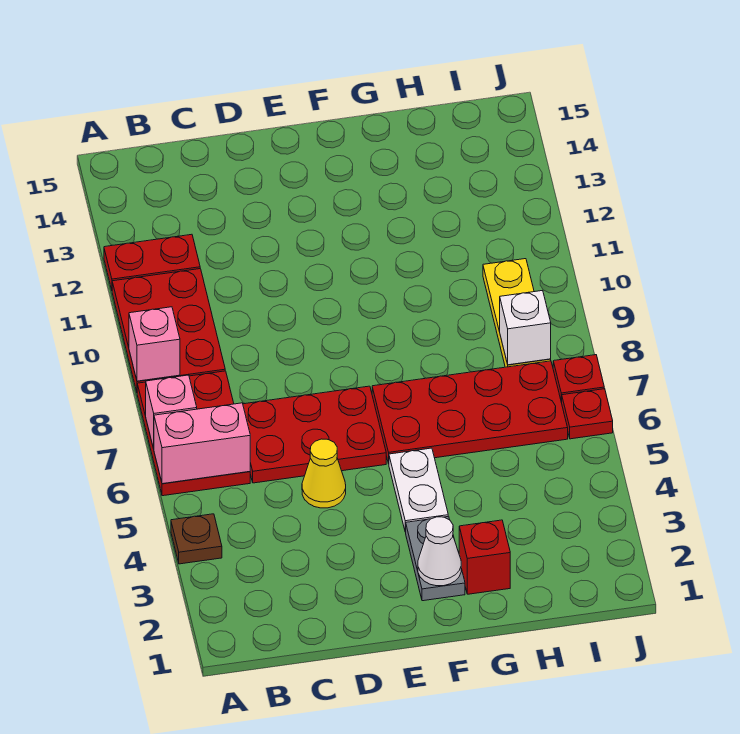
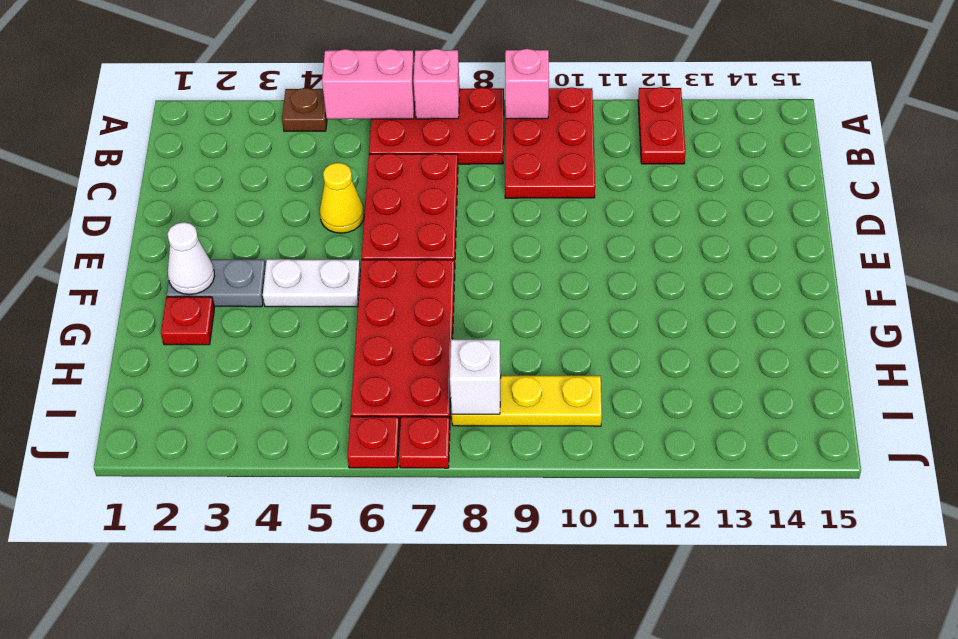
pink 1x2 brick [154,403,250,484] -> pink 1x2 brick turned to [322,49,415,119]
red 2x3 plate [112,269,225,392] -> red 2x3 plate turned to [505,87,595,198]
red 1x1 brick [459,520,510,594] -> red 1x1 plate [161,297,214,345]

